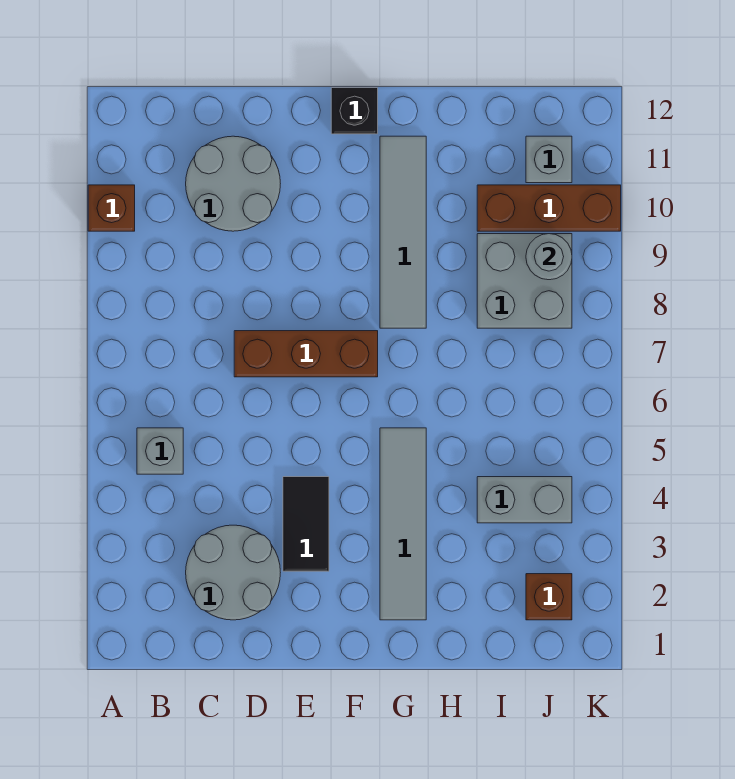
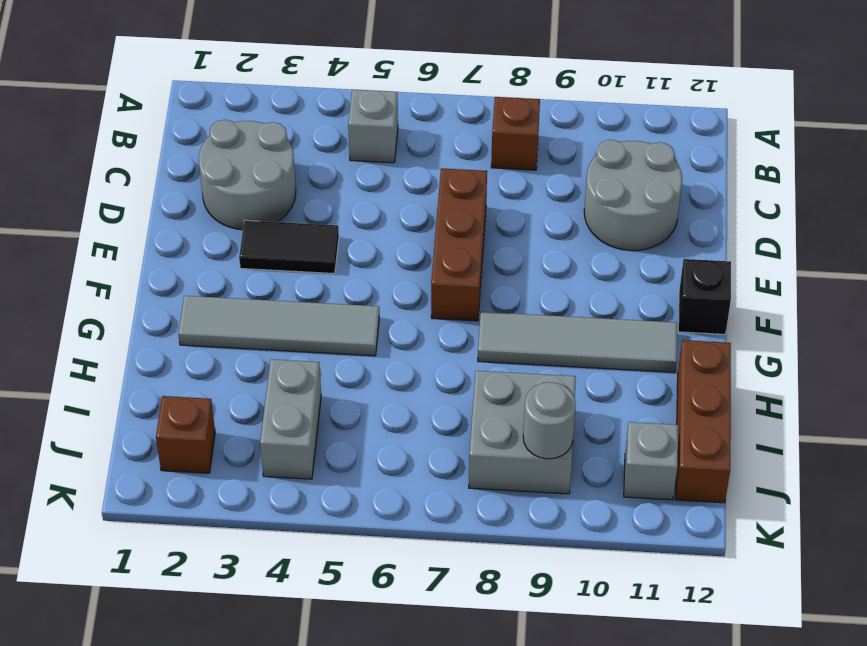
brown 1x1 brick [88,185,135,231] -> brown 1x1 brick moved to [491,97,540,170]
brown 1x3 brick [477,185,621,231] -> brown 1x3 brick moved to [675,340,731,503]

